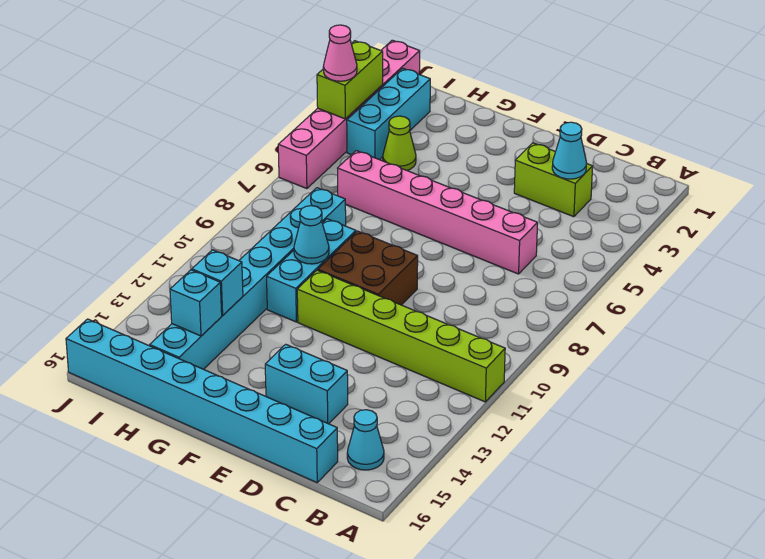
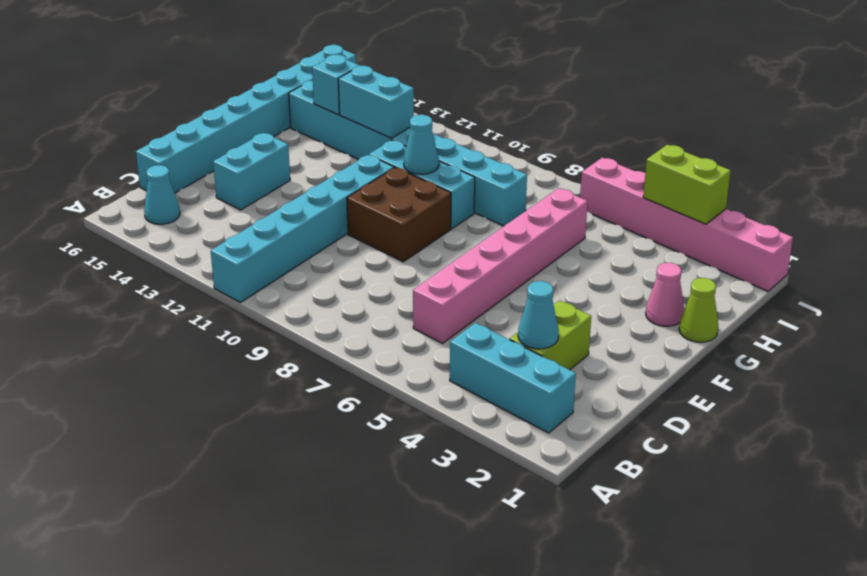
lime 1x6 brick [297,270,505,402] -> cyan 1x6 brick [211,155,394,302]
lime 1x1 cone [383,116,416,170] -> lime 1x1 cone moved to [679,278,718,342]
cyan 1x1 brick [192,250,243,315] -> cyan 1x2 brick [338,65,414,138]
cyan 1x3 brick [347,68,430,160] -> cyan 1x3 brick moved to [450,323,576,433]
pink 1x1 cone [323,25,357,81] -> pink 1x1 cone moved to [646,263,684,326]

